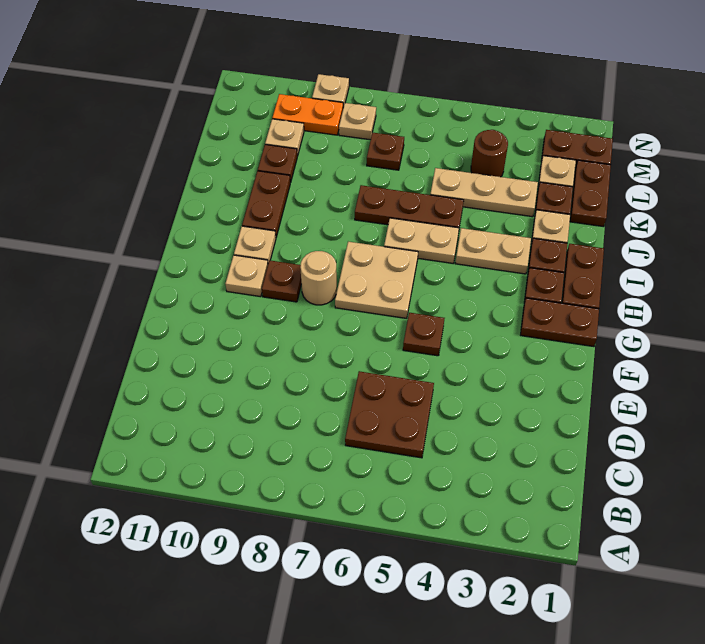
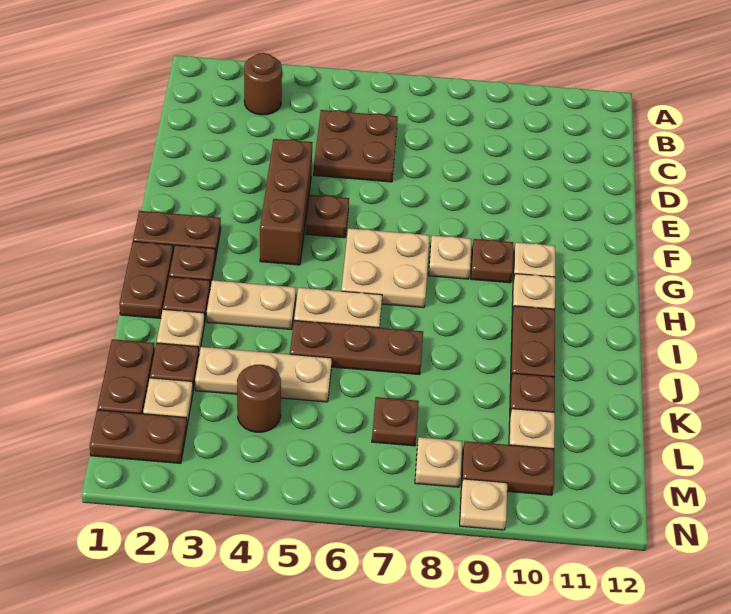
none -> brown 1x1 round brick [244,53,282,115]
none -> brown 1x3 brick [260,139,312,265]
tan 1x1 round brick [300,251,337,305] -> tan 1x1 plate [429,235,472,279]
orange 1x2 plate [272,94,343,135] -> brown 1x2 plate [461,441,554,495]

